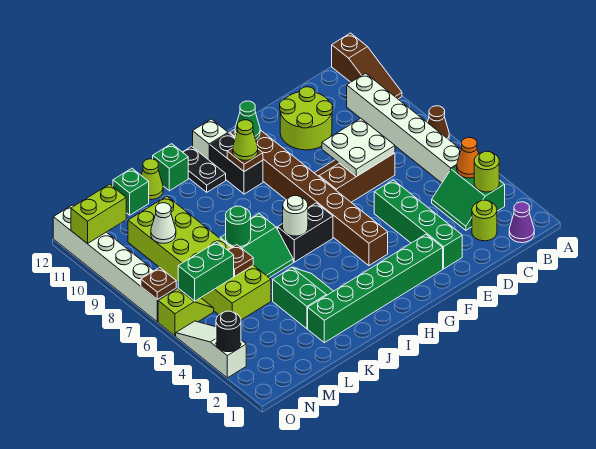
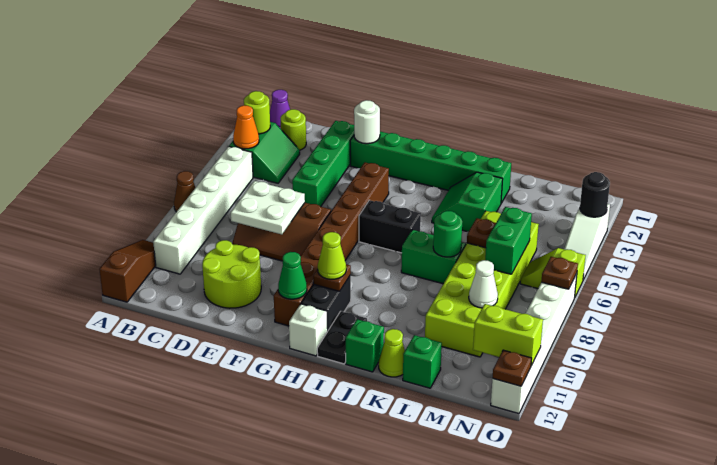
white 1x1 round brick [283,196,308,236] -> white 1x1 round brick moved to [354,100,380,144]
green 1x2 brick [178,242,234,301] -> green 1x2 brick turned to [485,207,532,274]
none -> brown 1x1 plate [493,350,532,386]

